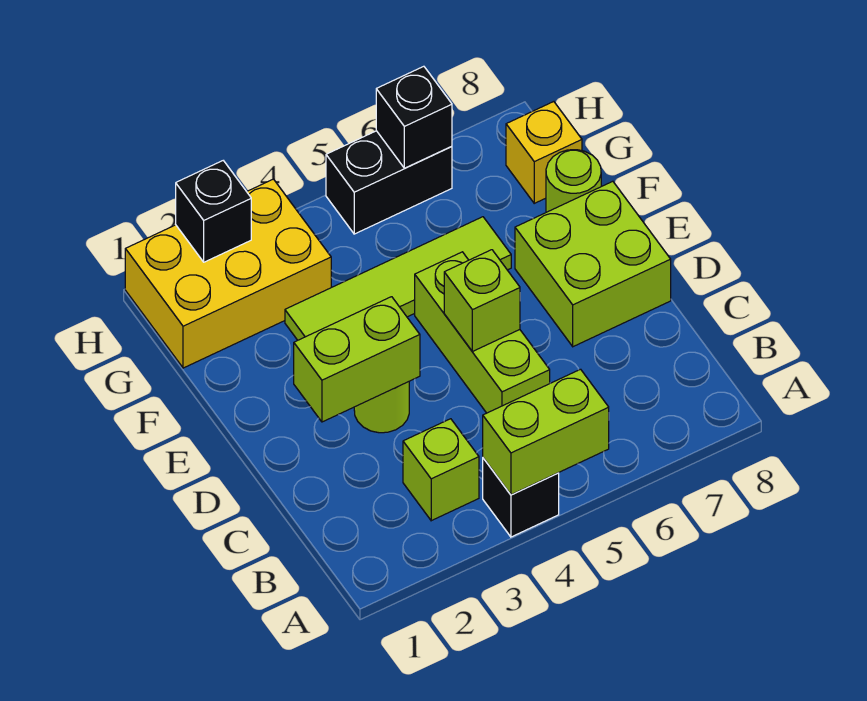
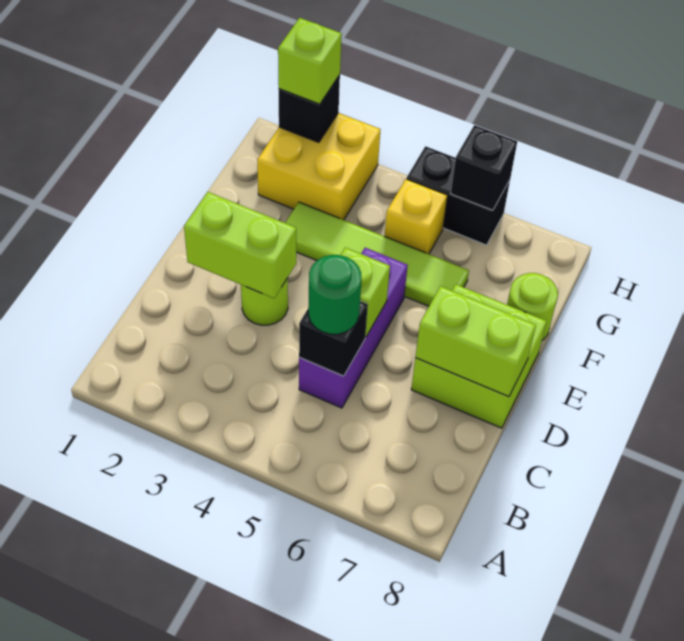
black 1x1 brick [483,458,559,537] -> black 1x1 brick moved to [299,301,368,376]
lime 1x2 brick [483,369,609,495] -> lime 1x2 brick moved to [415,286,536,397]
lime 1x1 brick [403,419,479,521] -> lime 1x1 brick moved to [278,18,342,104]
lime 1x3 brick [415,252,550,413] -> purple 1x3 brick [299,248,408,408]
none -> green 1x1 round brick [308,255,361,334]
yellow 2x3 brick [125,179,331,368] -> yellow 2x2 brick [257,113,381,220]
yellow 1x1 brick [506,102,582,203] -> yellow 1x1 brick moved to [385,179,447,254]

